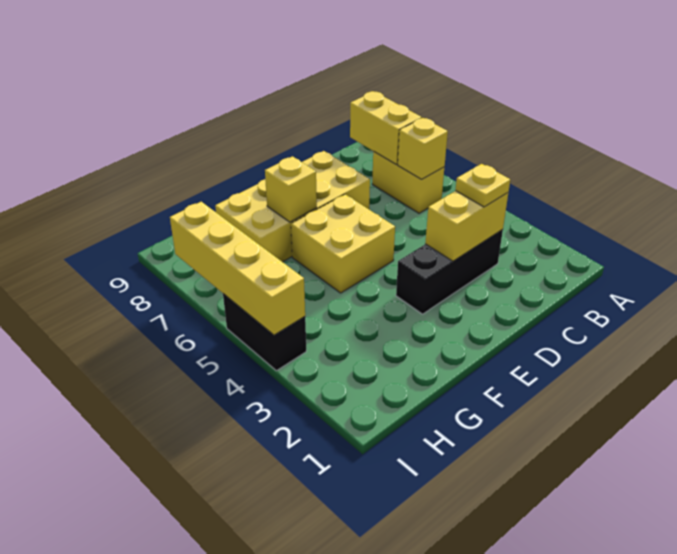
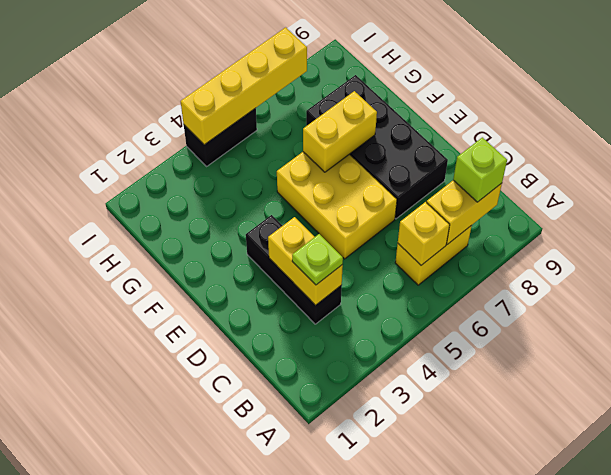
none -> lime 1x1 brick [453,137,507,202]
yellow 1x1 plate [455,164,510,207] -> lime 1x1 plate [292,234,343,285]
yellow 2x4 brick [215,151,370,262] -> black 2x4 brick [306,75,448,219]
yellow 2x2 brick [291,194,395,293] -> yellow 2x3 brick [277,152,397,259]
yellow 1x1 brick [265,156,317,222] -> yellow 1x2 brick [303,91,377,172]

